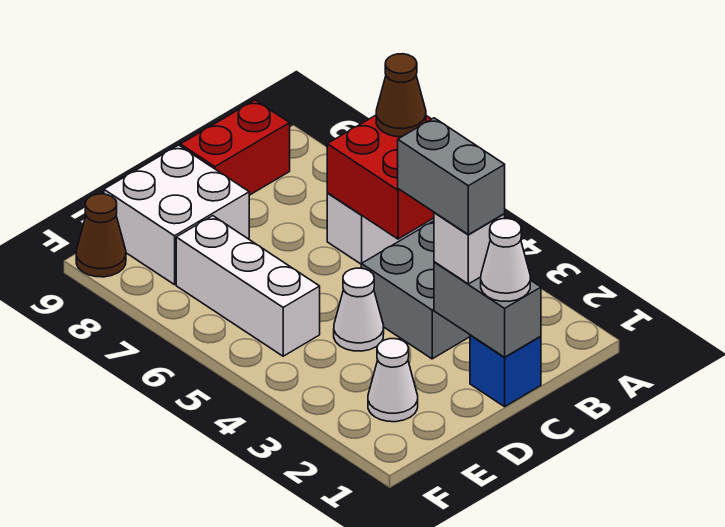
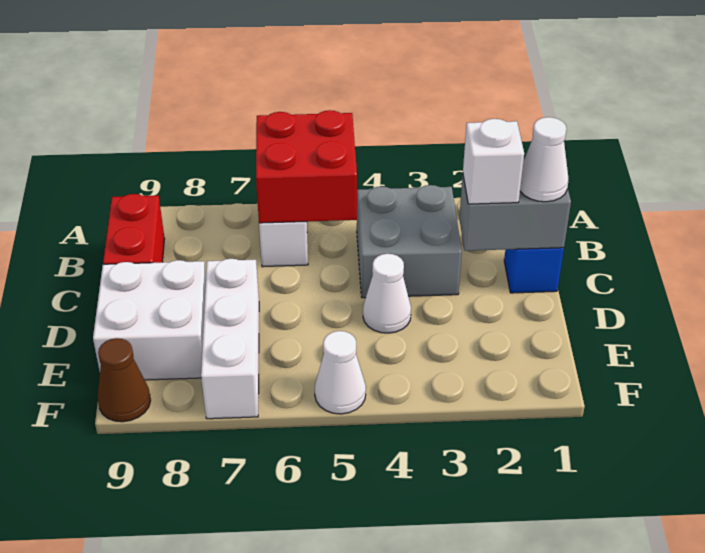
brown 1x1 cone [376,54,426,137] -> none
grey 1x2 brick [398,118,505,235] -> none
white 1x1 cone [368,339,418,422] -> white 1x1 cone moved to [315,331,366,414]
white 1x3 brick [176,216,320,356] -> white 1x3 brick turned to [201,259,259,419]

